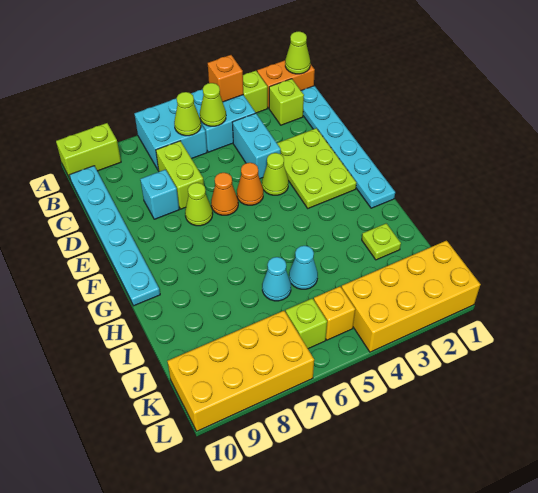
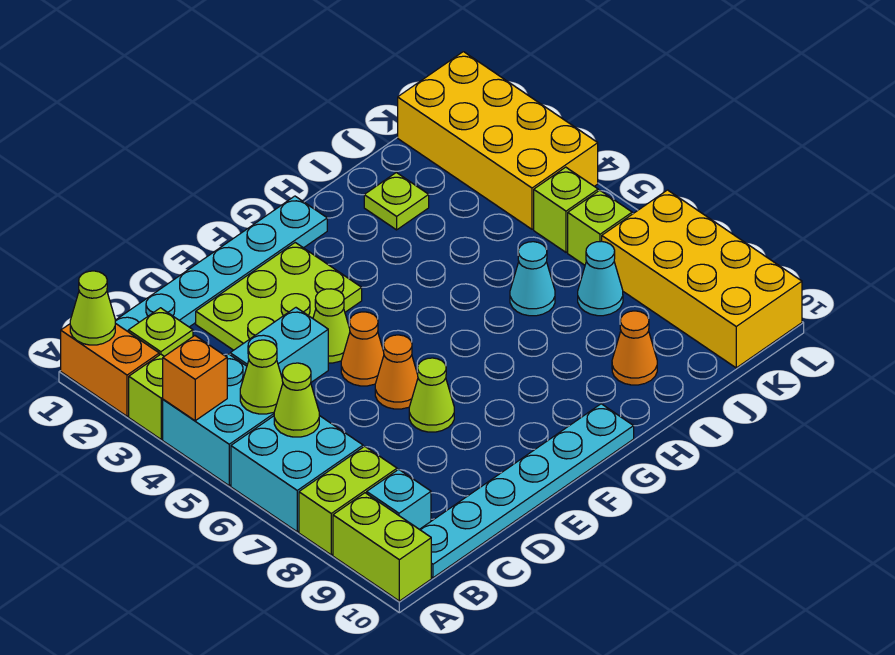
lime 1x2 brick [156,141,204,209] -> lime 1x2 brick moved to [299,446,397,555]
cyan 1x1 brick [140,170,179,219] -> cyan 1x1 brick moved to [367,469,431,529]
cyan 1x1 cone [289,246,318,289] -> cyan 1x1 cone moved to [578,241,623,316]
none -> orange 1x1 cone [612,311,657,385]
yellow 1x1 brick [314,287,355,340] -> lime 1x1 brick [534,167,598,252]

